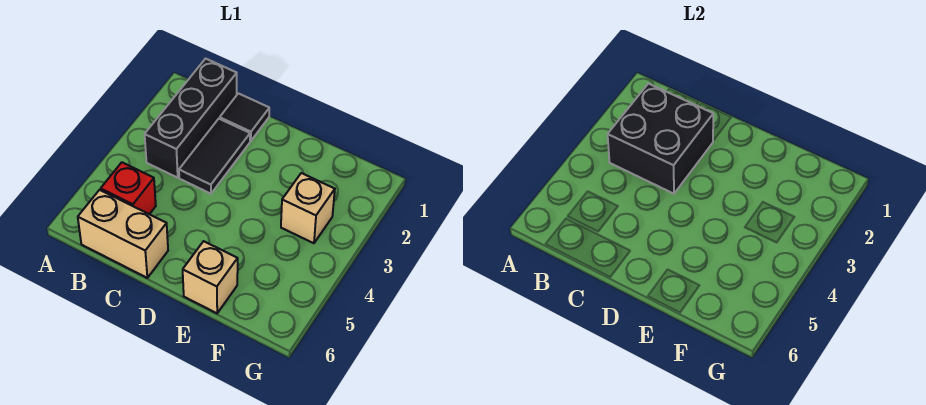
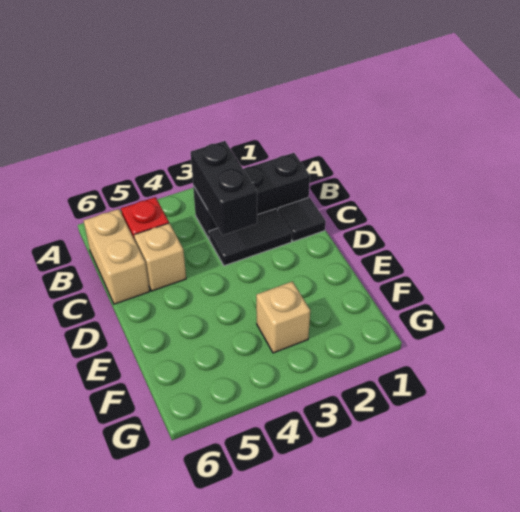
black 2x2 brick [608,84,713,194] -> black 1x2 brick [191,141,257,235]
tan 1x1 brick [183,241,238,313] -> tan 1x1 brick moved to [134,223,186,291]

